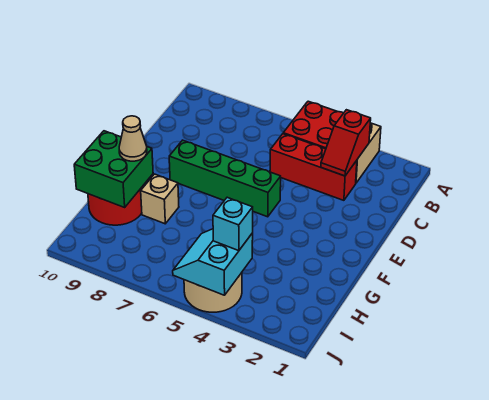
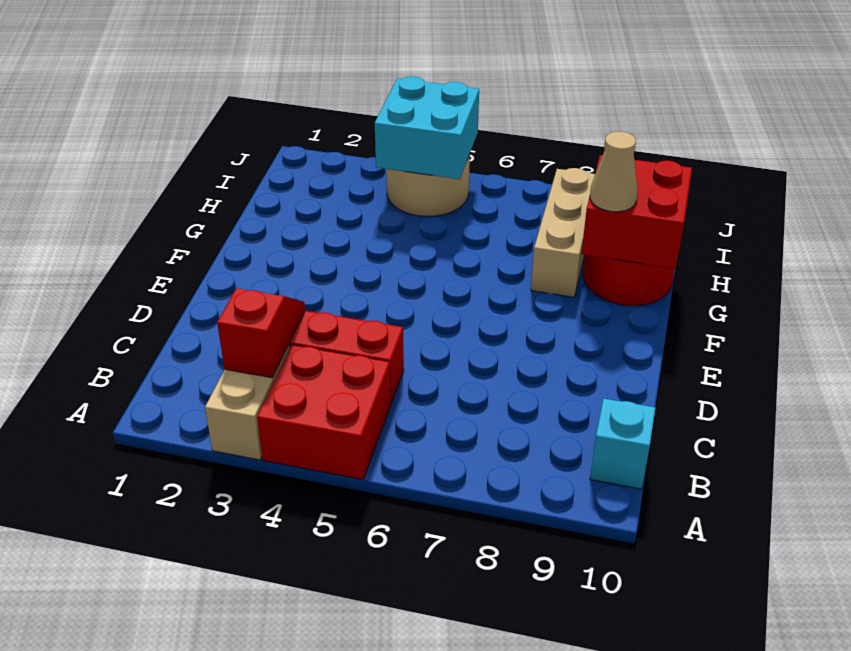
green 1x4 brick [169,140,281,217] -> none
tan 1x1 brick [141,174,179,224] -> tan 1x3 brick [531,168,595,297]
green 2x2 brick [74,131,153,207] -> red 2x2 brick [582,155,692,269]
cyan 2x2 slope [173,229,253,295] -> cyan 2x2 brick [375,76,479,179]
cyan 1x1 brick [213,197,253,251] -> cyan 1x1 brick moved to [590,399,655,489]

